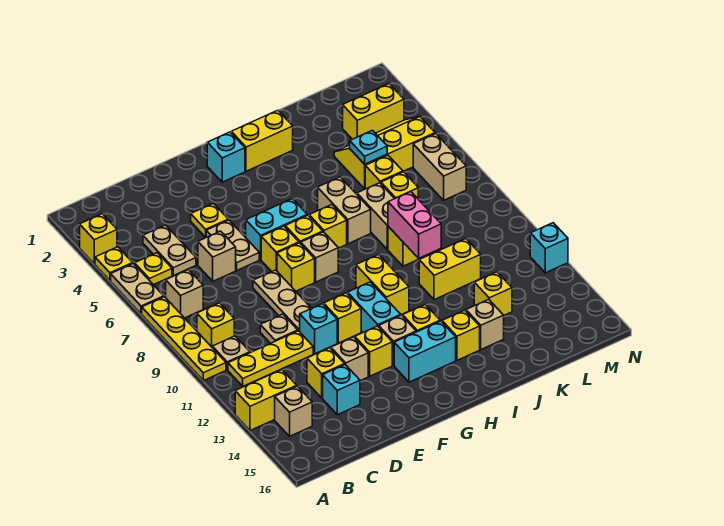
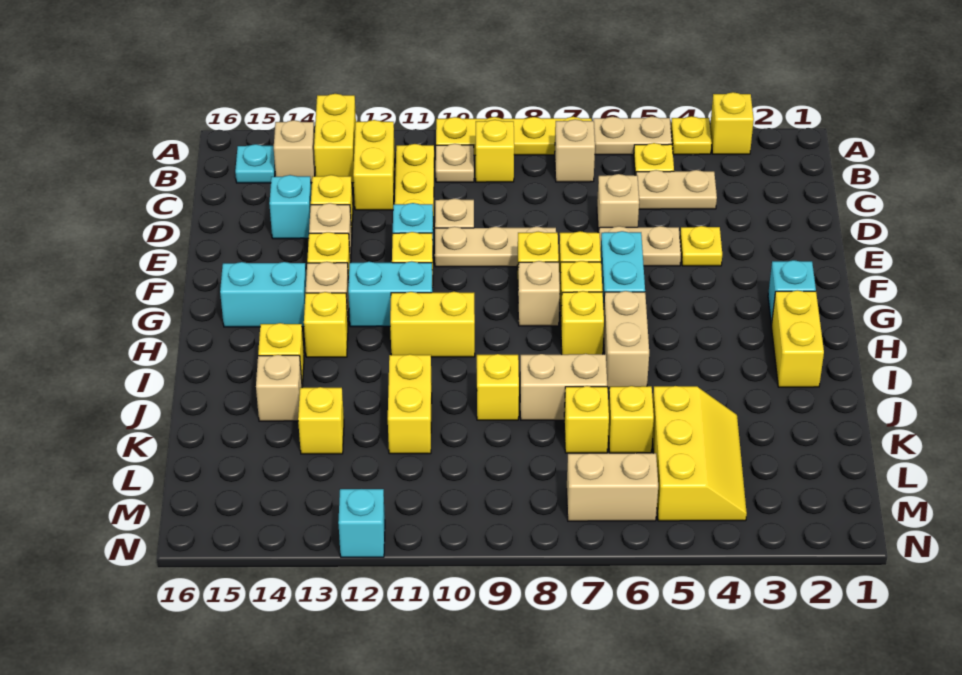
cyan 1x2 brick [394,321,456,382] -> cyan 1x2 brick turned to [220,262,306,327]
tan 1x2 brick [318,177,371,244] -> tan 1x2 brick turned to [603,291,649,388]
pink 1x2 brick [388,191,441,258] -> none
cyan 1x1 plate [350,130,387,164] -> cyan 1x1 plate moved to [235,144,275,183]
yellow 1x2 brick [343,84,404,139] -> yellow 1x2 brick moved to [353,120,395,210]

